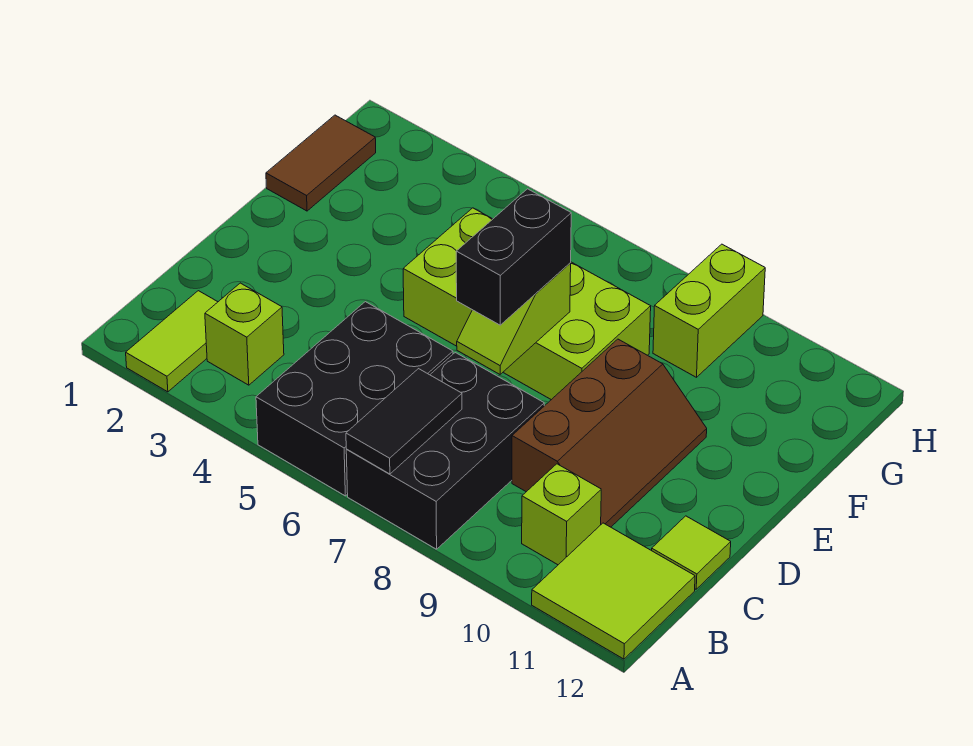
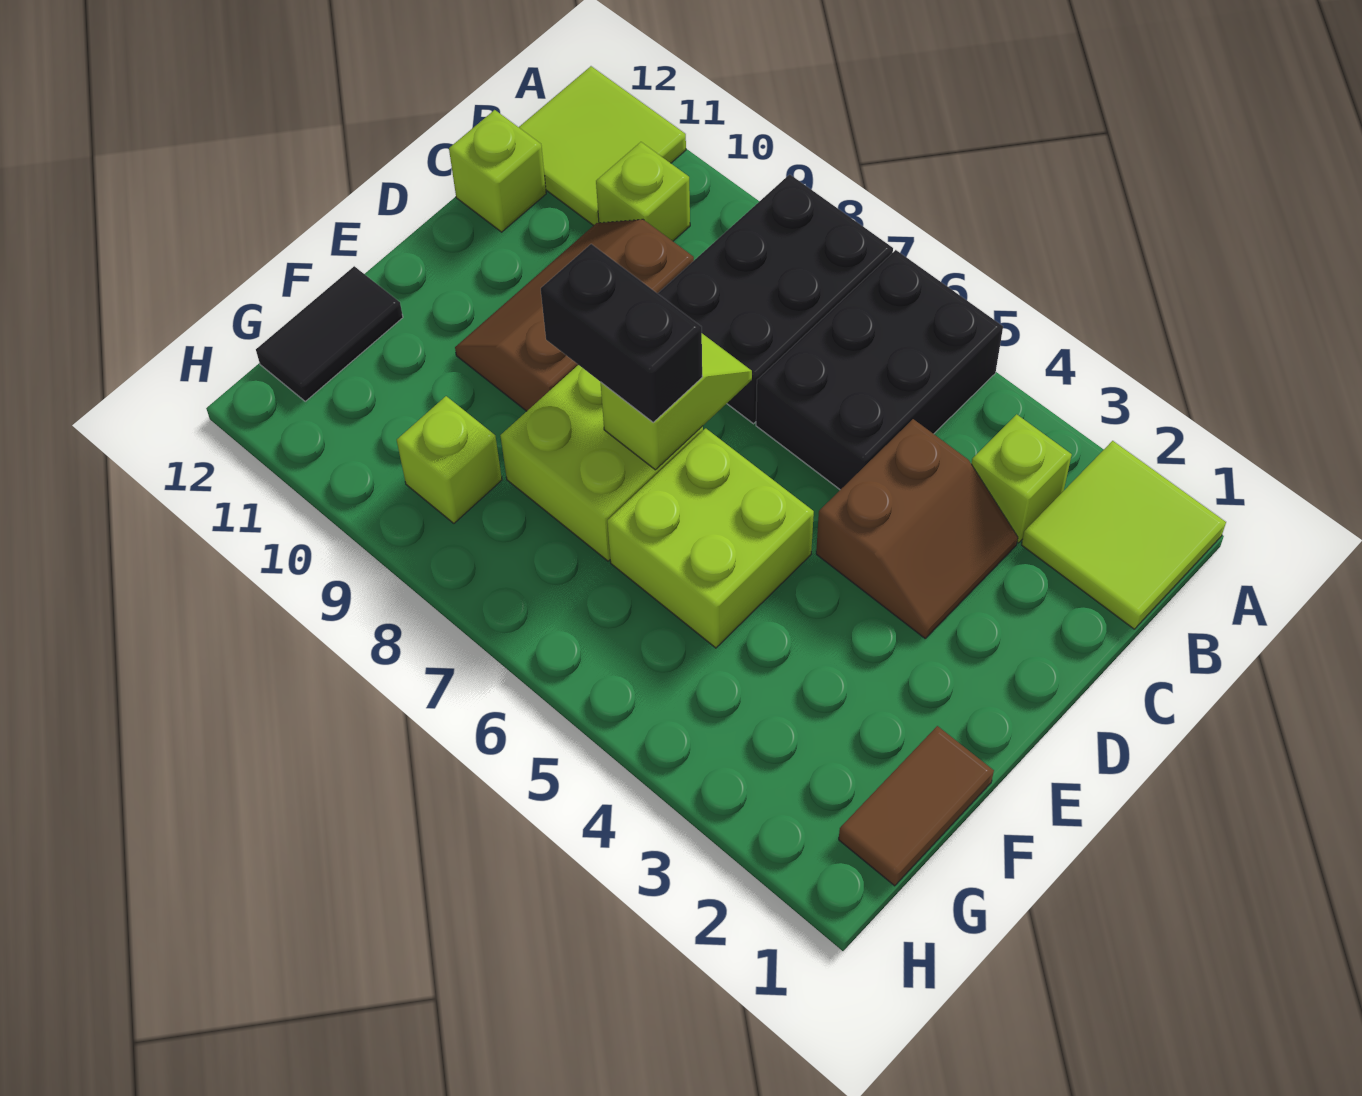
lime 1x2 tile [126,291,217,392] -> lime 2x2 tile [1022,441,1226,629]
black 1x2 tile [346,369,462,474] -> black 1x2 tile moved to [256,266,403,401]
none -> brown 2x2 slope [816,419,1018,638]
lime 1x1 tile [652,516,731,589] -> lime 1x1 brick [449,110,546,232]
black 1x2 brick [456,189,571,325] -> black 1x2 brick turned to [541,244,702,423]
lime 1x2 brick [653,244,765,377] -> lime 1x1 brick [397,396,502,523]

